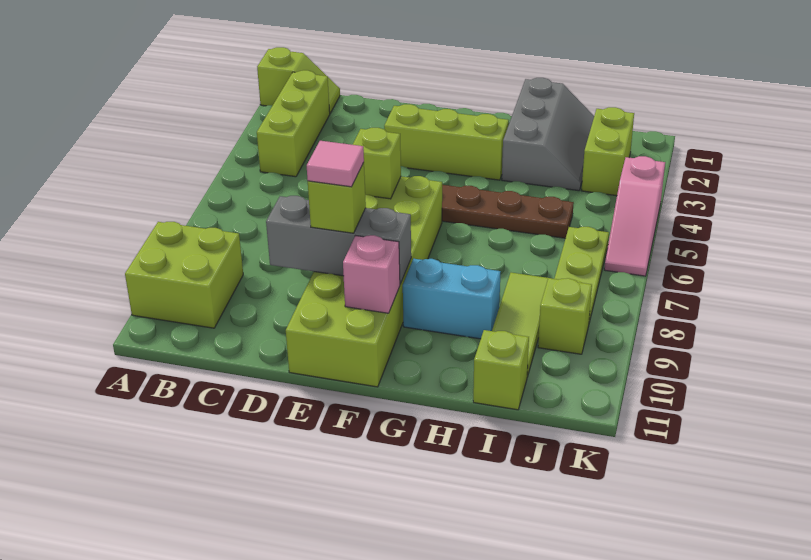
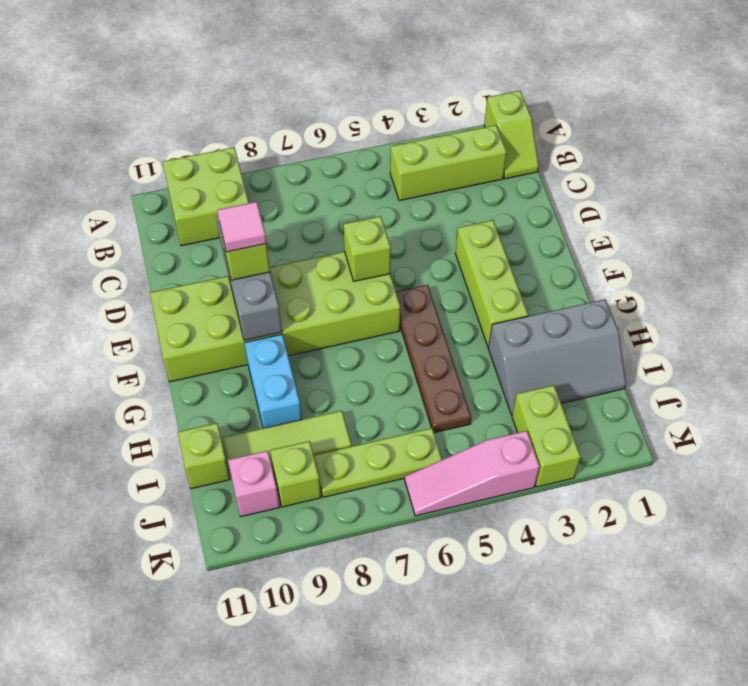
pink 1x1 brick [343,235,400,313] -> pink 1x1 brick moved to [228,451,280,517]
lime 1x2 brick [582,107,634,196] -> lime 1x2 brick turned to [512,385,581,487]

